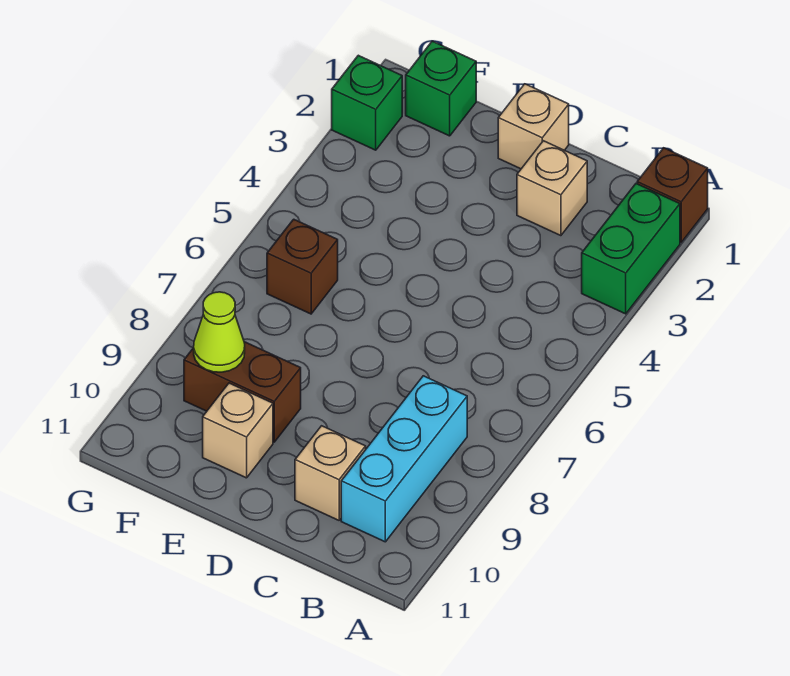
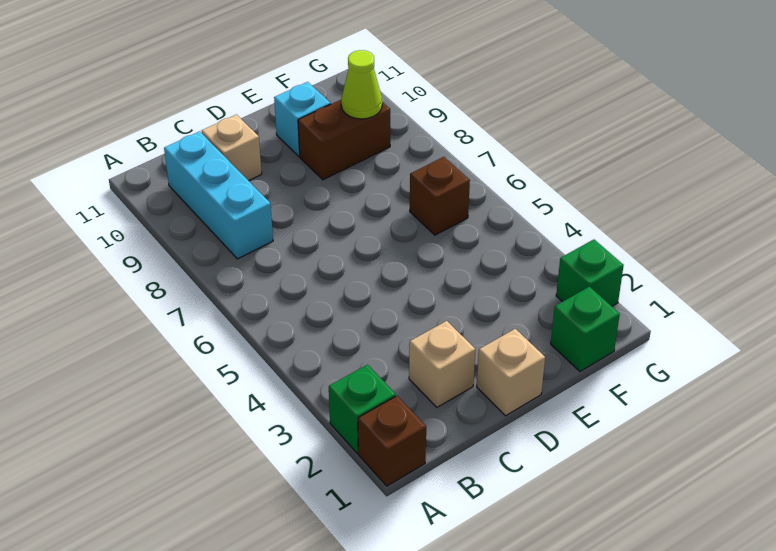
green 1x2 brick [582,184,680,314] -> green 1x1 brick [329,365,396,453]
tan 1x1 brick [203,383,273,478] -> cyan 1x1 brick [274,82,331,156]

